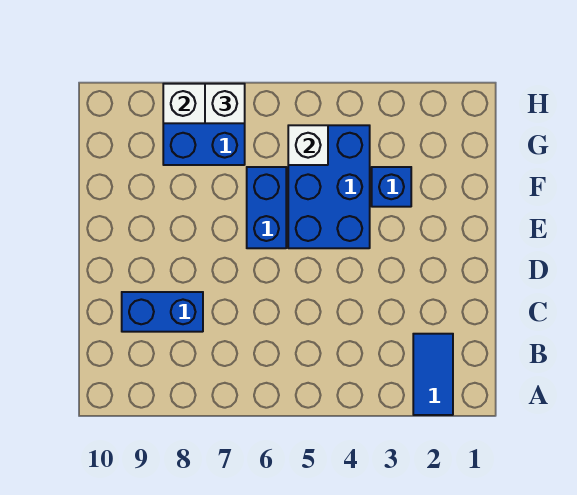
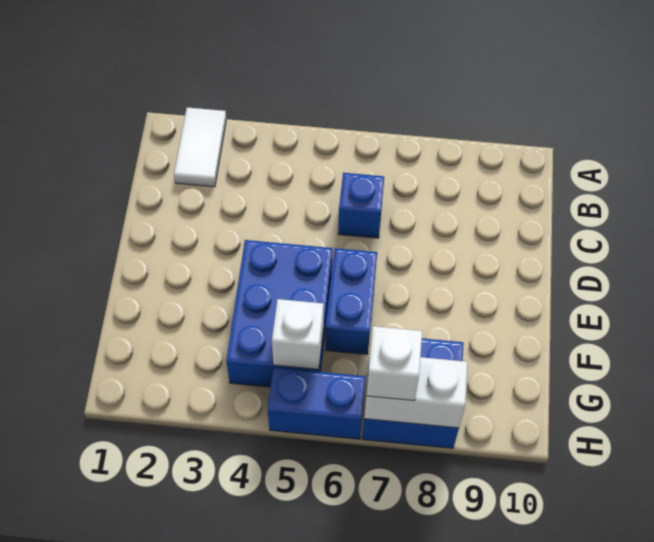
blue 1x2 tile [413,334,453,415] -> white 1x2 tile [174,107,226,187]
blue 1x2 brick [122,292,203,332] -> blue 1x2 brick moved to [268,367,366,439]
blue 1x1 brick [372,167,411,207] -> blue 1x1 brick moved to [338,173,384,238]

